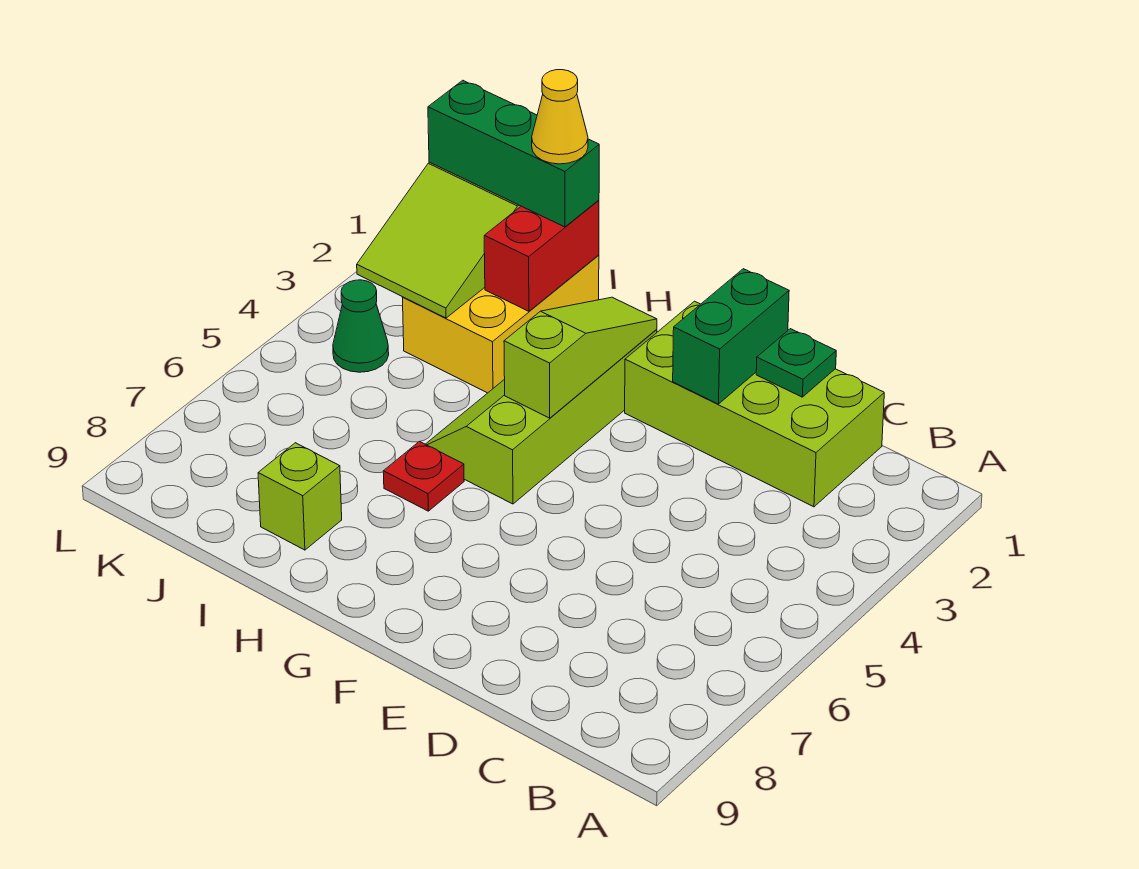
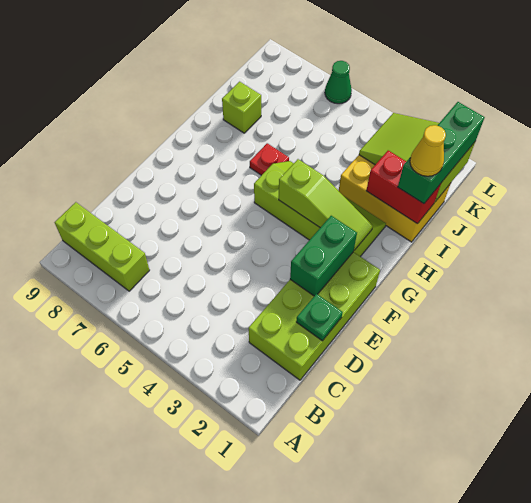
none -> lime 1x3 brick [55,202,149,291]
green 1x2 brick [673,269,789,404] -> green 1x2 brick turned to [290,216,357,296]
green 1x1 cone [333,280,389,372] -> green 1x1 cone moved to [325,61,352,104]

